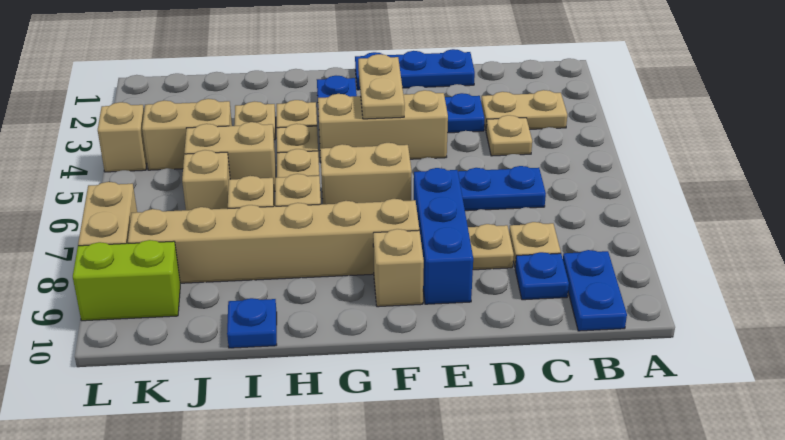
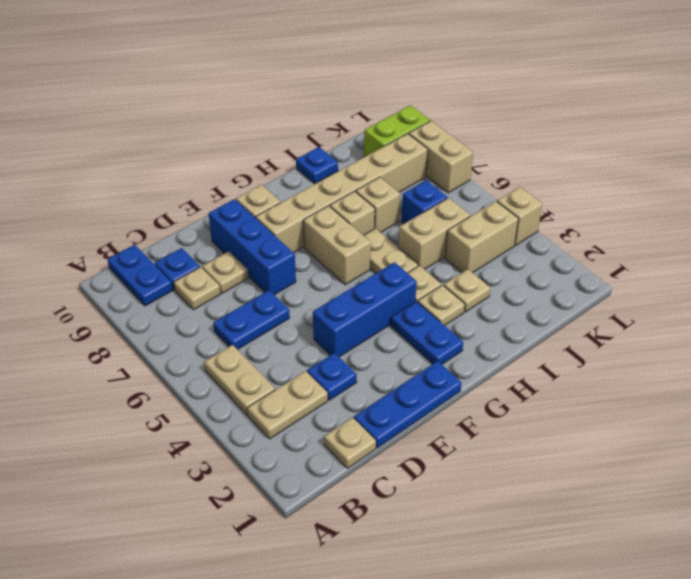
tan 1x1 plate [486,115,532,156] -> tan 1x1 plate moved to [324,418,376,468]
tan 1x3 brick [318,90,448,159] -> blue 1x3 brick [313,262,417,357]
tan 1x2 plate [358,54,405,119] -> tan 1x2 plate moved to [204,345,275,415]
tan 1x2 brick [320,143,412,204] -> tan 1x2 brick turned to [303,206,371,285]
tan 1x1 brick [182,150,230,210] -> blue 1x1 brick [401,180,447,224]

